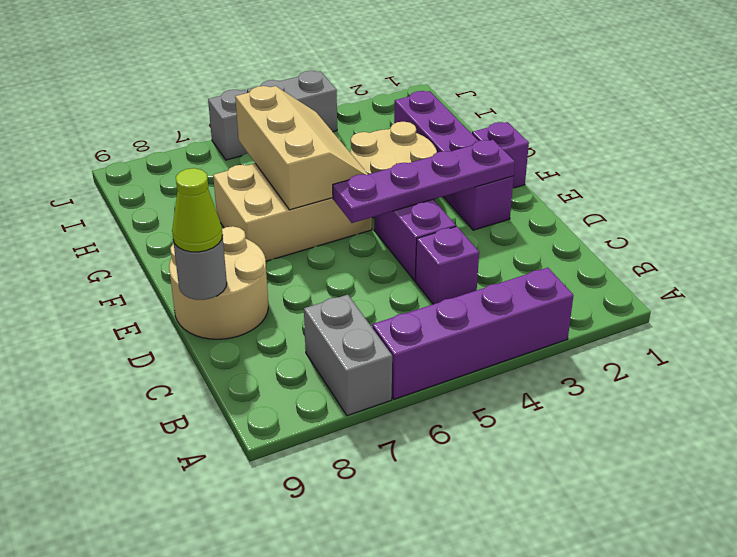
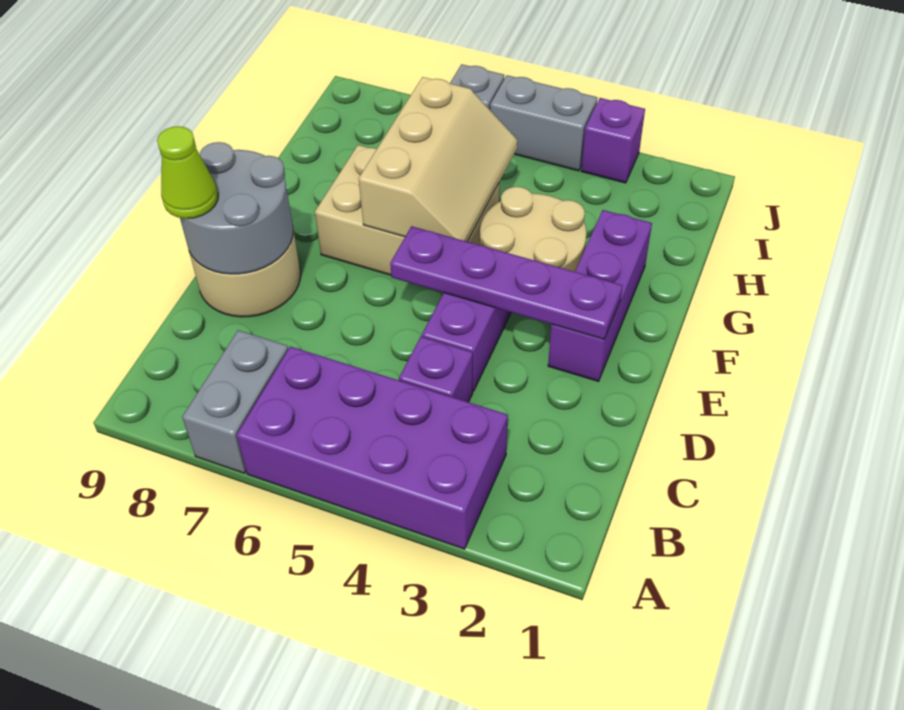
purple 1x4 brick [372,268,573,399] -> purple 2x4 brick [236,347,508,549]
grey 1x1 round brick [173,236,227,300] -> grey 2x2 round brick [180,142,293,274]
purple 1x4 brick [394,91,514,230] -> purple 1x3 brick [548,210,652,381]
purple 1x1 brick [472,122,529,188] -> purple 1x1 brick moved to [581,98,645,183]

